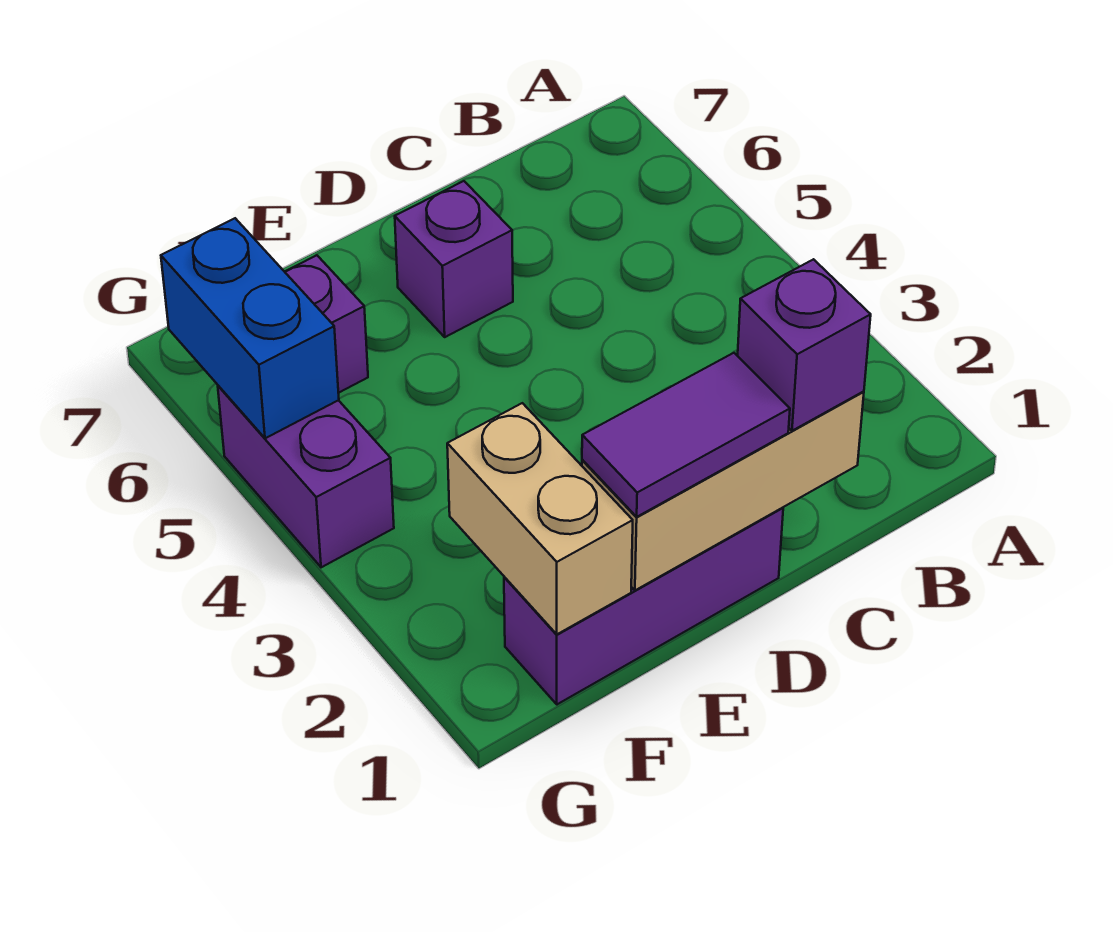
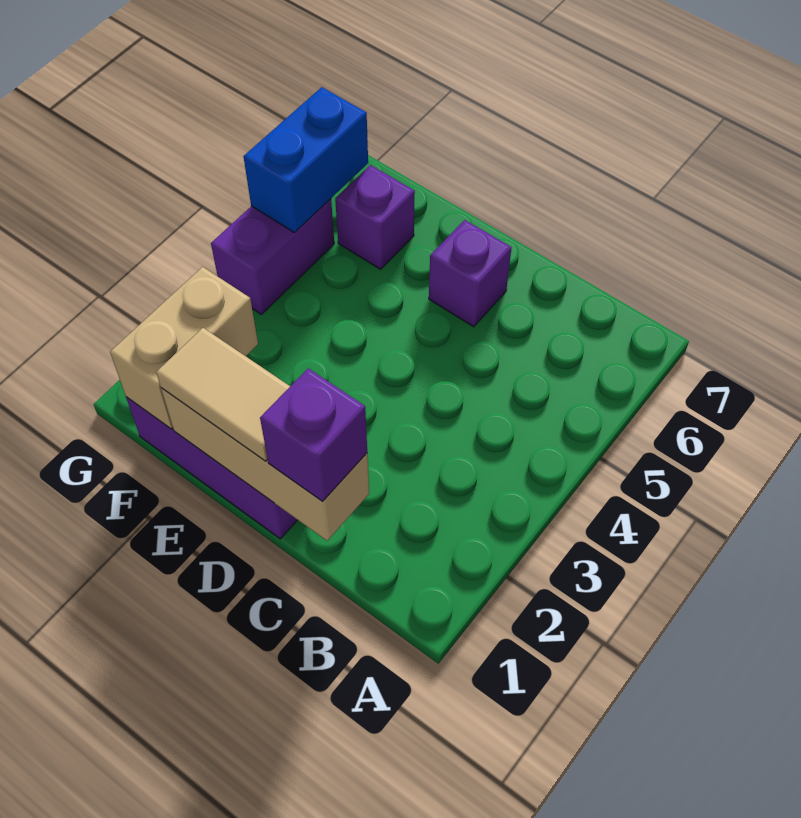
purple 1x2 tile [582,353,790,517] -> tan 1x2 tile [156,328,290,461]

